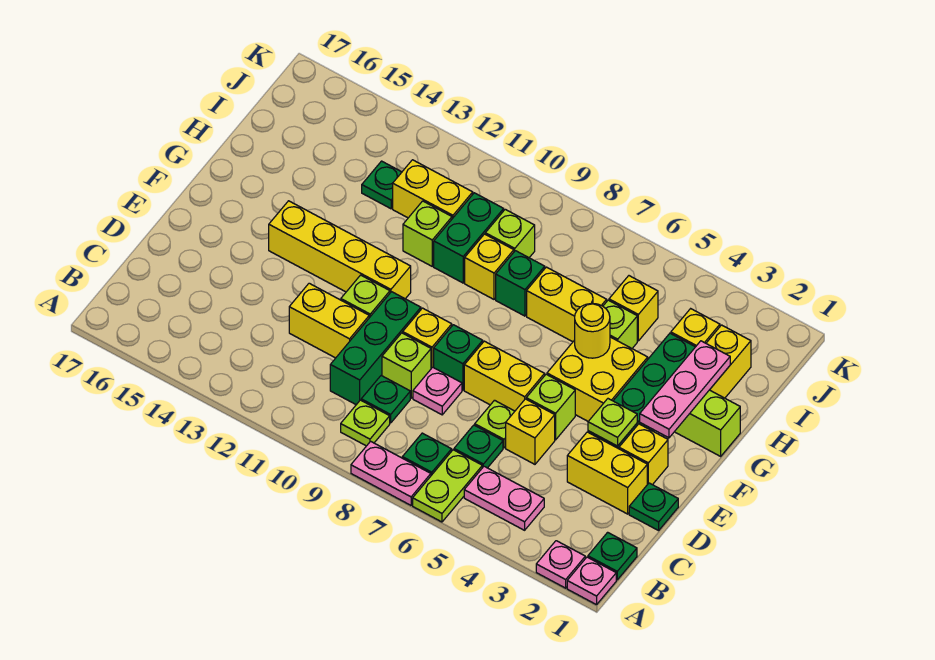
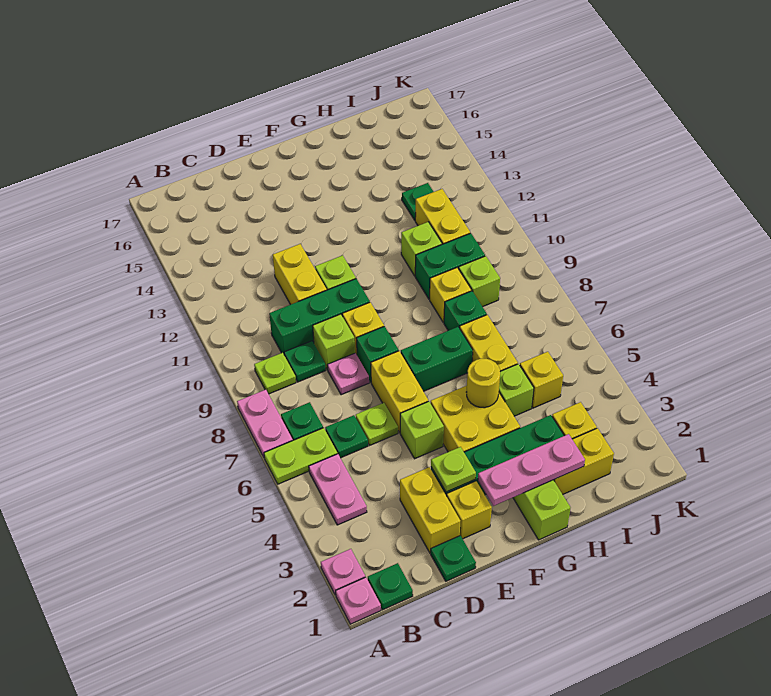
yellow 1x1 brick [506,399,555,464] -> none
none -> green 1x2 brick [401,327,473,391]
yellow 1x4 brick [269,201,411,299] -> none

